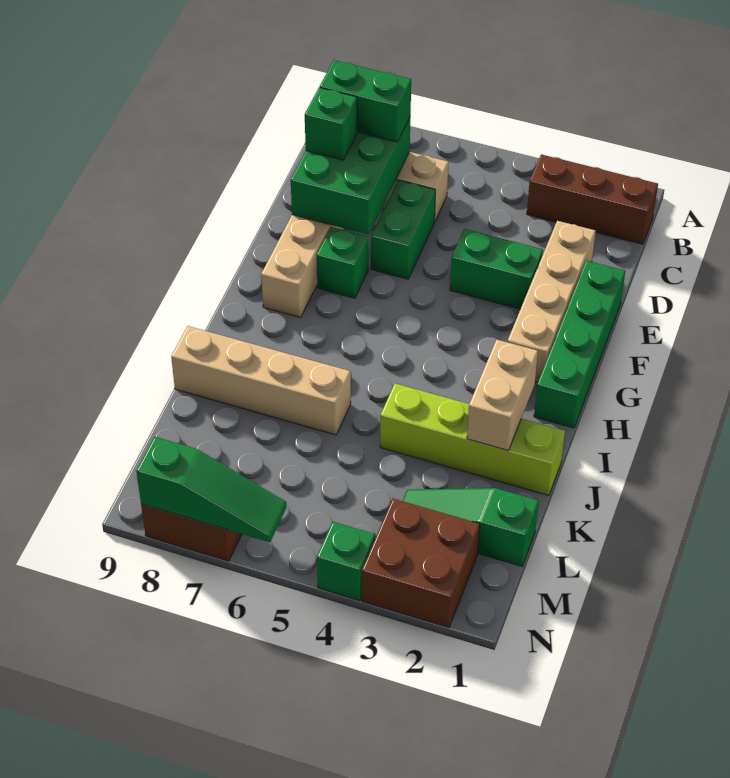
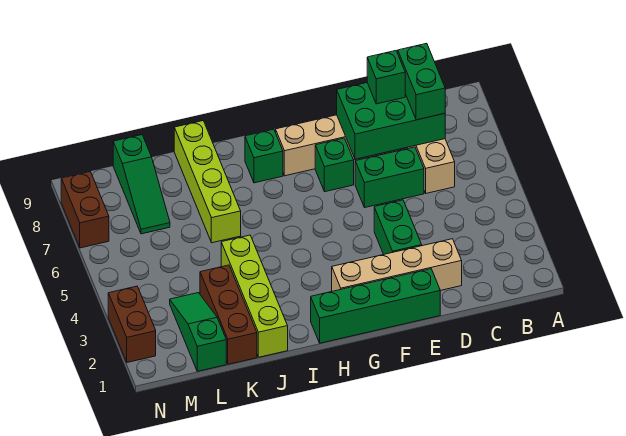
brown 1x3 brick [527,154,658,244] -> brown 1x3 brick moved to [200,265,257,364]
tan 1x2 brick [467,340,538,450] -> none
tan 1x4 brick [171,326,351,435] -> lime 1x4 brick [174,121,241,243]
brown 2x2 brick [362,499,480,627] -> brown 1x2 brick [108,286,156,362]
green 1x1 brick [317,522,375,601] -> green 1x1 brick moved to [245,129,283,183]
green 1x3 slope [136,437,286,542] -> green 1x3 slope moved to [113,135,170,234]

